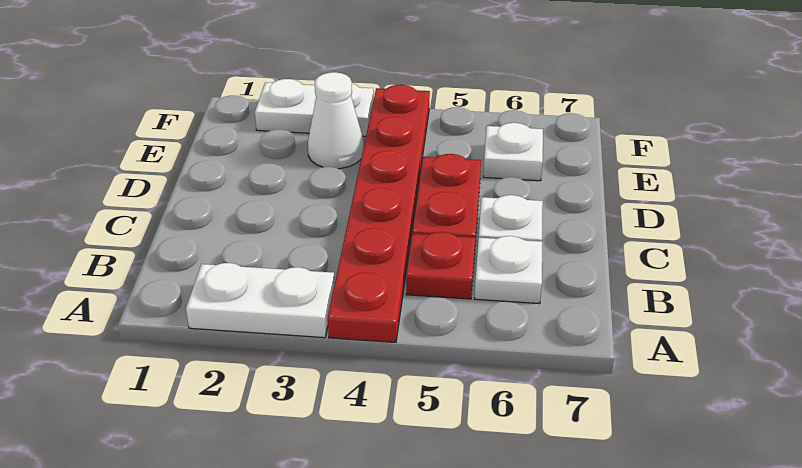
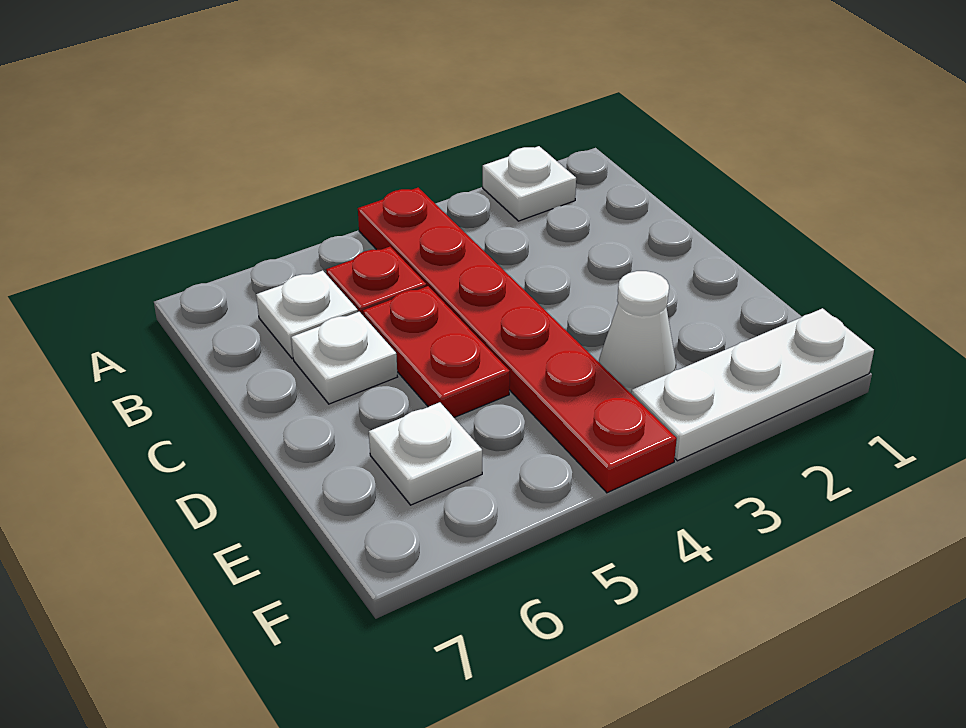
white 1x2 plate [186,263,334,338] -> white 1x1 plate [483,146,576,221]
white 1x2 plate [255,79,374,136] -> white 1x3 plate [631,308,874,461]

